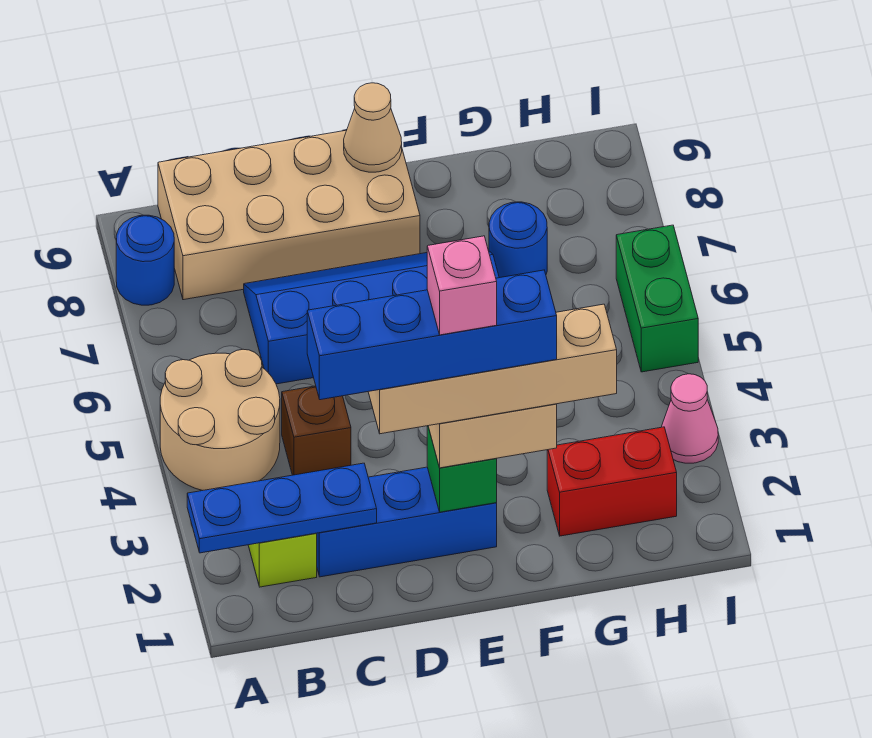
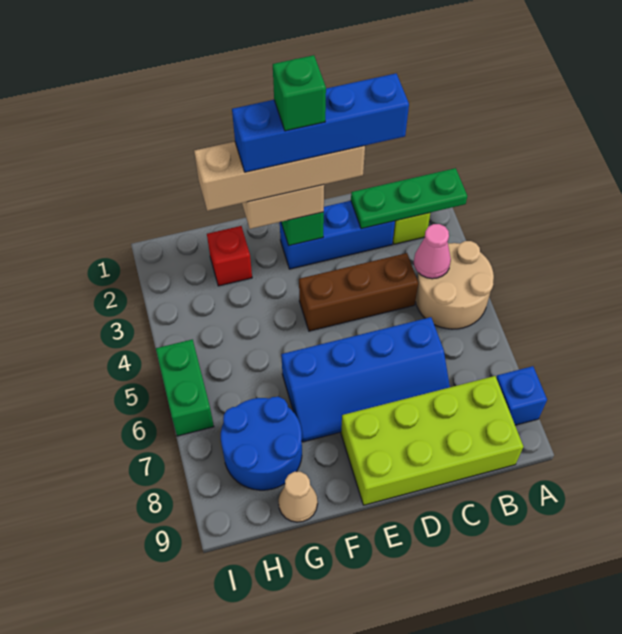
blue 1x3 plate [187,463,377,553] -> green 1x3 plate [351,168,467,229]
blue 1x1 round brick [116,215,174,305] -> blue 1x1 brick [496,366,547,425]
tan 2x4 brick [158,130,420,300] -> lime 2x4 brick [341,376,523,505]
brown 1x1 brick [282,386,351,475] -> brown 1x3 brick [299,253,418,331]
pink 1x1 brick [427,236,497,335] -> green 1x1 brick [273,55,326,131]
tan 1x1 cone [344,83,402,172] -> tan 1x1 cone moved to [278,472,318,522]
red 1x2 brick [547,427,677,536] -> red 1x1 brick [207,226,252,286]
blue 1x1 round brick [489,202,547,278] -> blue 2x2 round brick [221,397,302,490]
pink 1x1 cone [662,374,718,463] -> pink 1x1 cone moved to [414,224,451,279]

